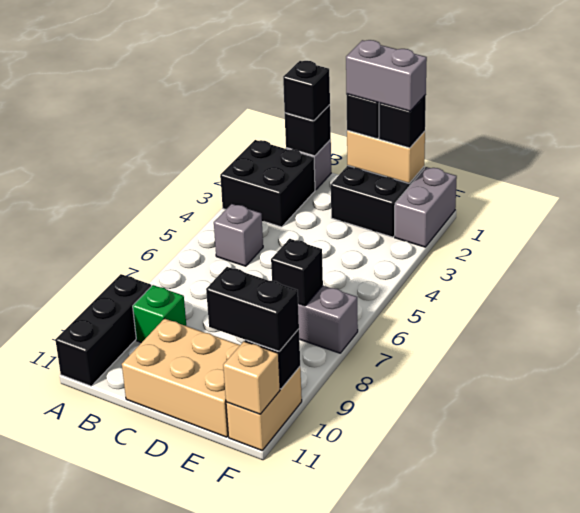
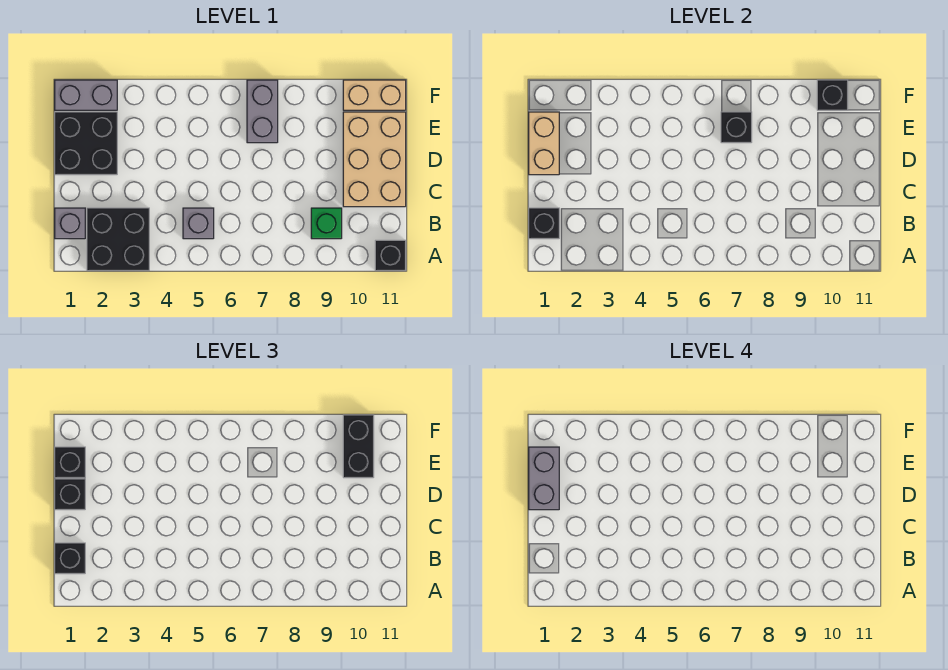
black 1x3 brick [55,274,151,386] -> black 1x1 brick [375,240,406,271]
tan 1x1 brick [223,341,280,414] -> none

